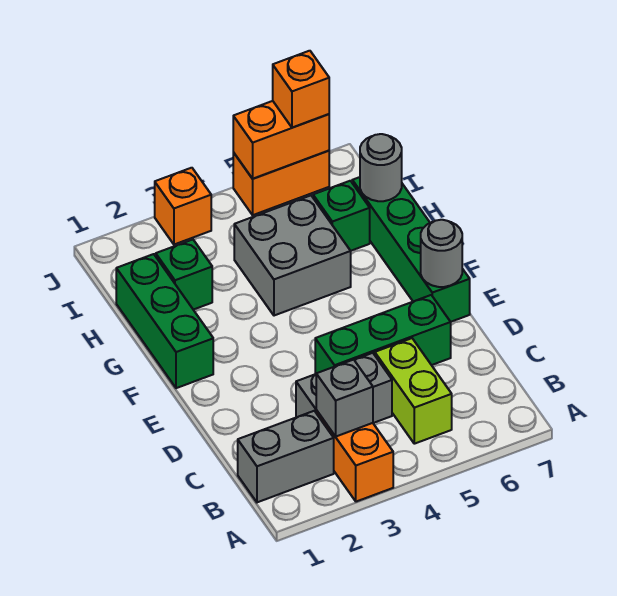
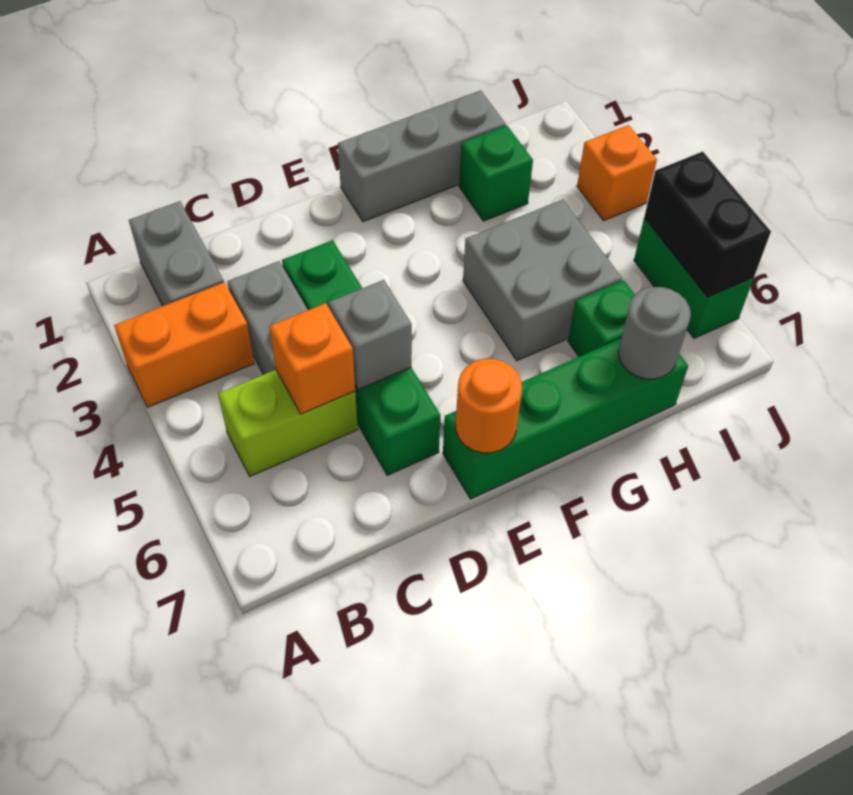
grey 1x1 brick [316,360,373,437] -> grey 1x1 brick moved to [329,280,412,390]
green 1x3 brick [315,295,451,374] -> green 1x4 brick [282,240,440,475]
grey 1x1 round brick [421,220,462,287] -> orange 1x1 round brick [456,359,522,453]
green 1x3 brick [116,254,213,388] -> grey 1x3 brick [338,91,506,222]
orange 1x2 brick [233,151,329,215] -> green 1x2 brick [634,218,754,338]
orange 1x2 brick [233,101,329,179] -> black 1x2 brick [644,152,771,297]
orange 1x1 brick [273,51,329,128] -> orange 1x1 brick moved to [269,303,355,414]

